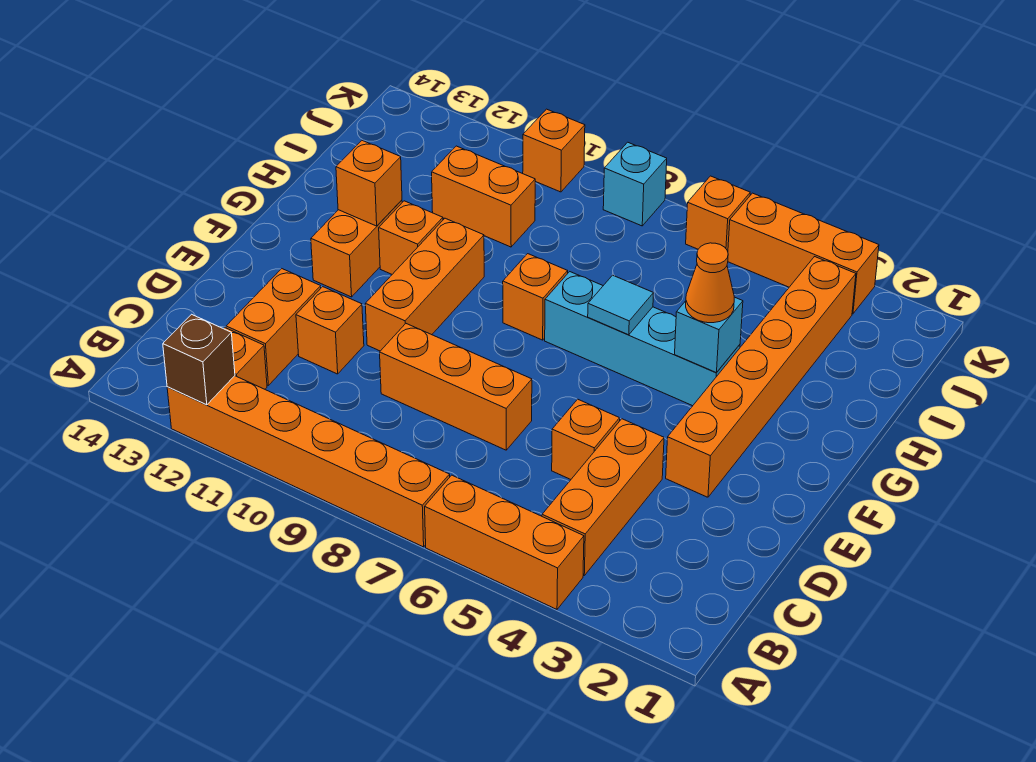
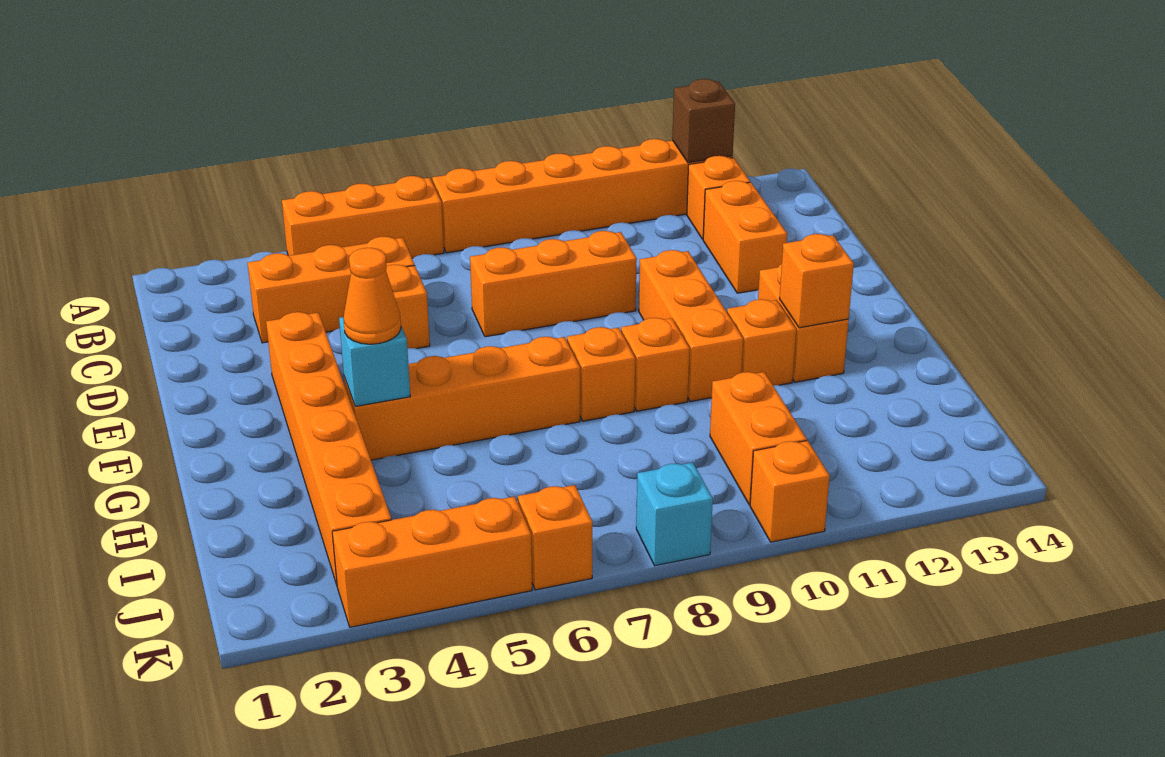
orange 1x3 brick [542,419,664,575] -> orange 1x3 brick turned to [248,236,415,343]
orange 1x1 brick [296,287,364,374] -> orange 1x1 brick moved to [621,318,690,411]
cyan 1x4 brick [545,272,740,406] -> orange 1x4 brick [344,337,580,460]
cyan 1x1 tile [588,275,654,335] -> none
orange 1x2 brick [432,146,535,247] -> orange 1x2 brick turned to [710,372,807,505]

